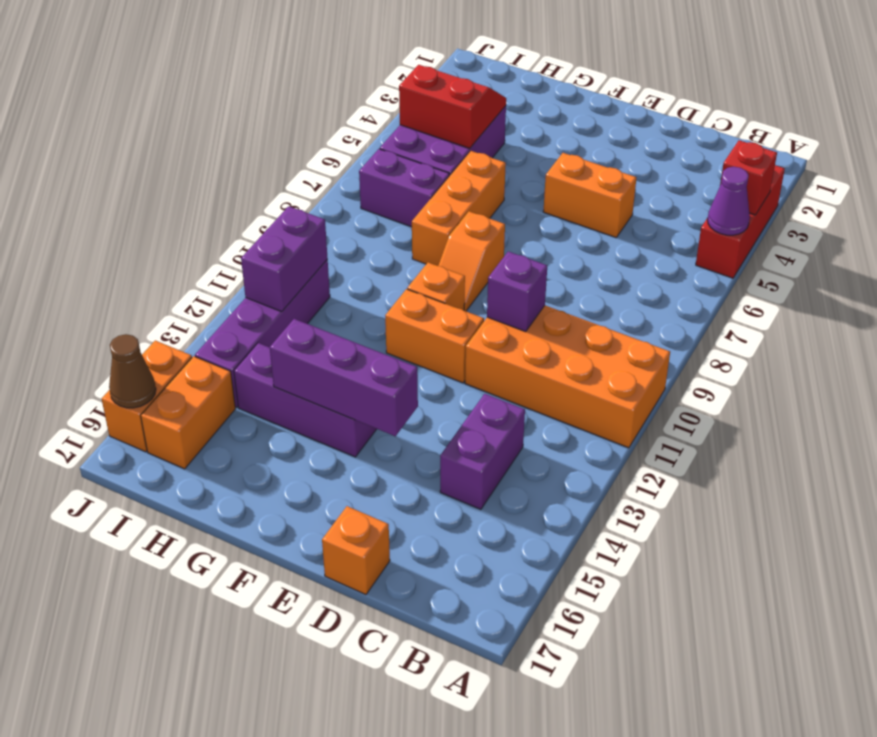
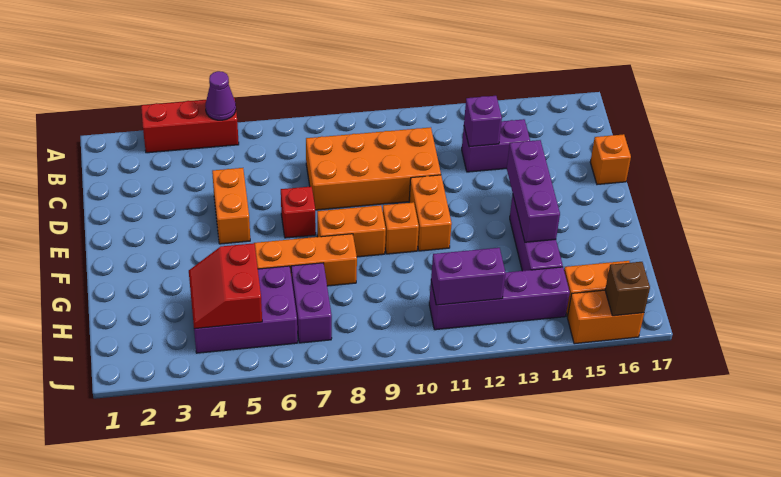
red 1x1 brick [720,140,777,215] -> red 1x1 brick moved to [281,186,316,238]
orange 2x4 brick [465,306,670,448] -> orange 2x4 brick turned to [306,127,441,210]
purple 1x1 brick [487,251,547,332] -> purple 1x1 brick moved to [464,96,502,147]
orange 1x2 slope [438,211,505,311] -> orange 1x2 brick [317,205,386,257]
brown 1x1 cone [109,334,156,408] -> brown 1x1 brick [605,262,650,316]

